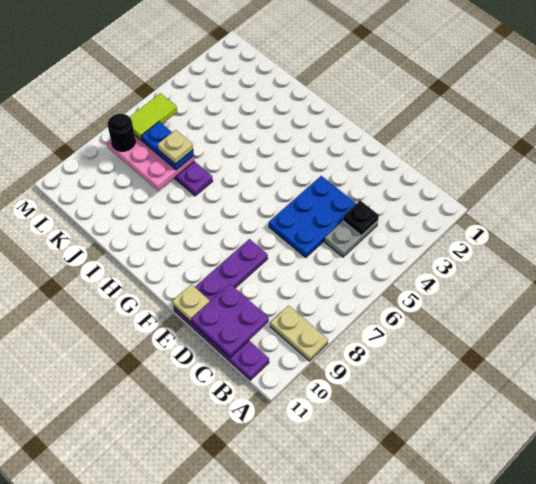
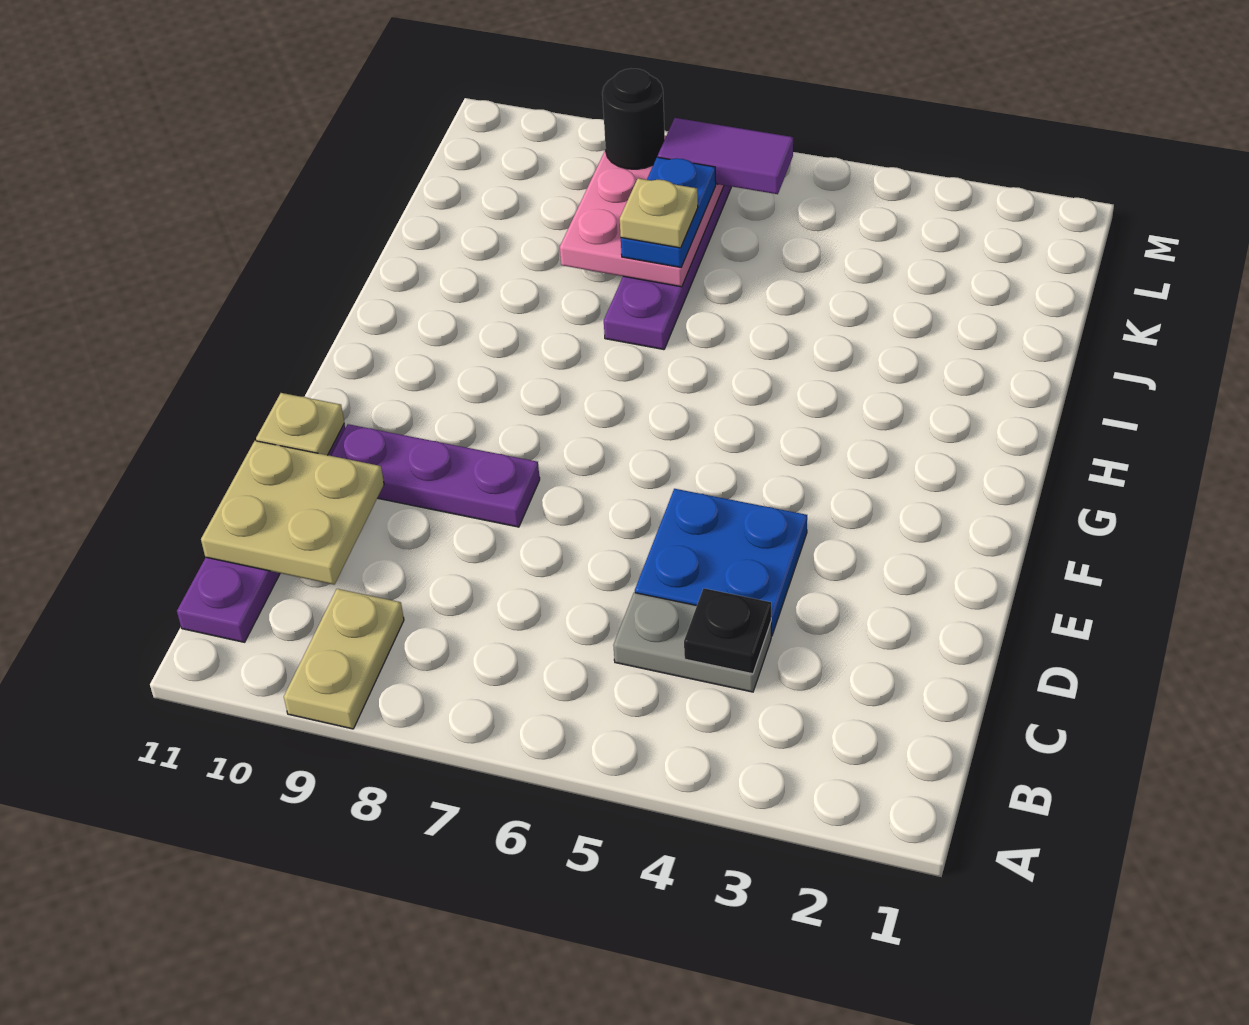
purple 2x2 plate [192,284,269,358] -> tan 2x2 plate [201,441,384,585]
blue 2x3 plate [269,176,356,257] -> blue 2x2 plate [635,489,807,636]
lime 1x2 tile [130,93,177,140] -> purple 1x2 tile [658,118,793,194]

